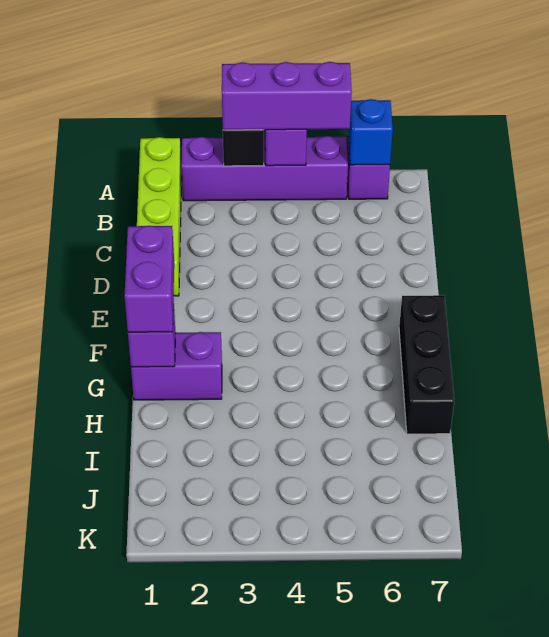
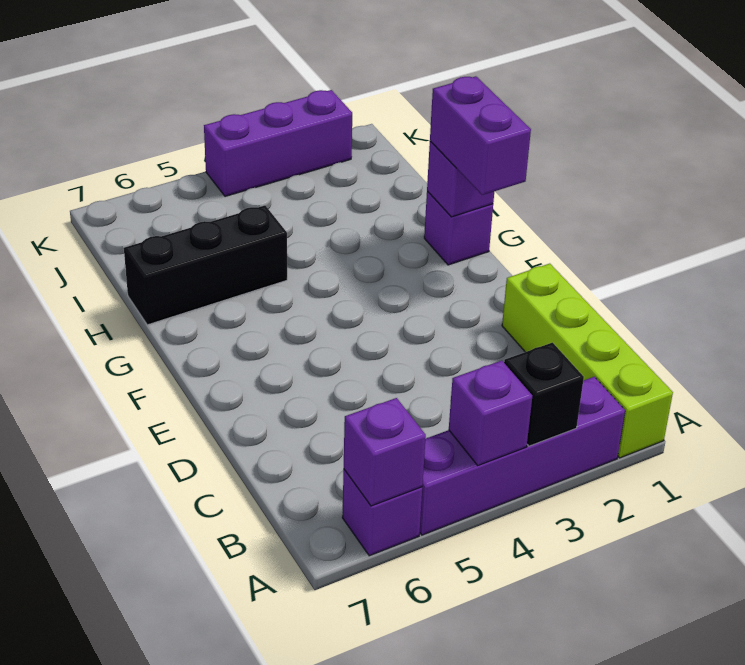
purple 1x3 brick [222,62,352,130] -> purple 1x3 brick moved to [204,90,352,196]
blue 1x1 brick [348,99,393,165] -> purple 1x1 brick [344,398,426,506]
black 1x3 brick [399,295,454,434] -> black 1x3 brick turned to [124,205,287,325]
purple 1x2 brick [131,332,222,400] -> purple 1x1 brick [424,191,493,265]

